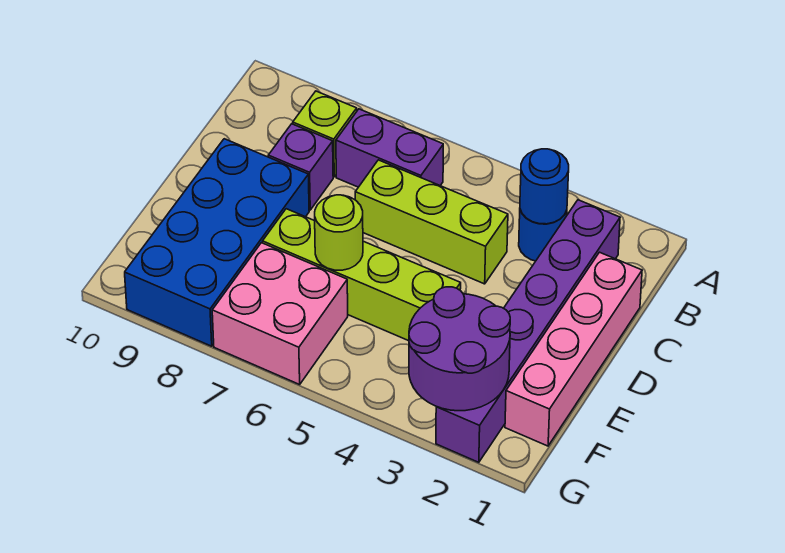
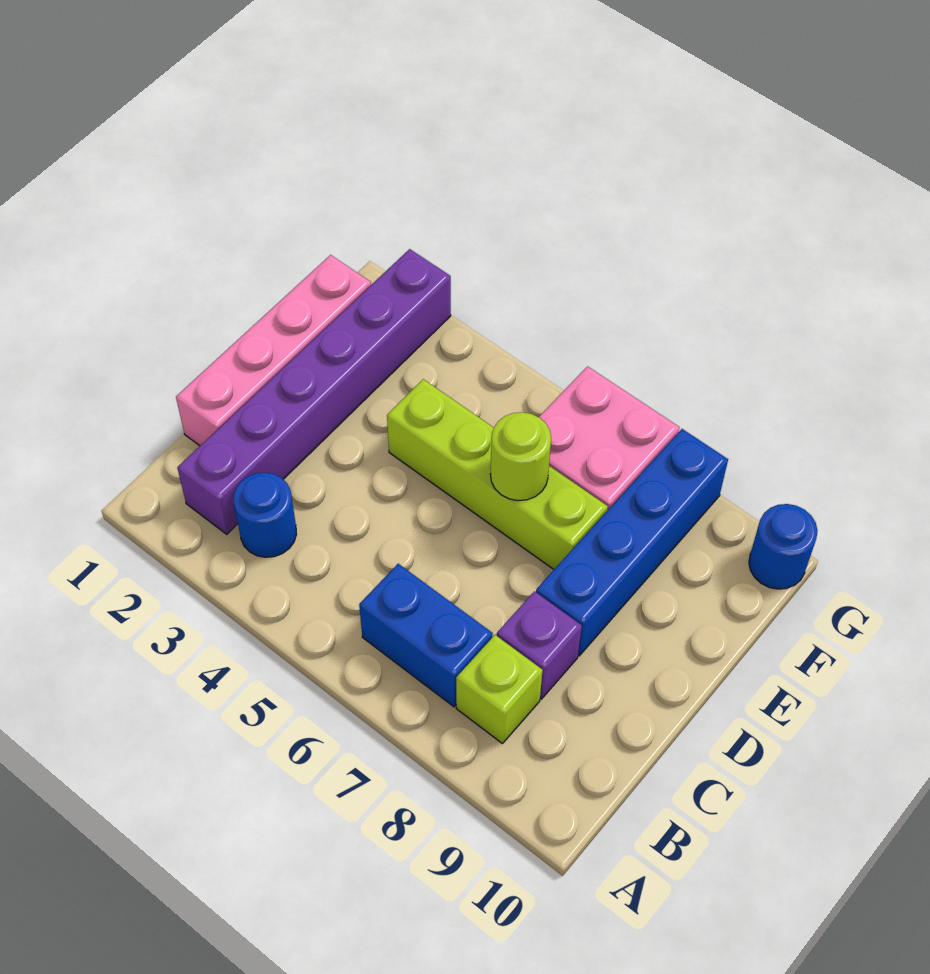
blue 1x1 round brick [520,149,569,224] -> blue 1x1 round brick moved to [749,504,818,589]
purple 1x2 brick [336,109,443,187] -> blue 1x2 brick [359,564,493,707]
lime 1x3 brick [355,160,508,284] -> none
blue 2x4 brick [125,139,309,346] -> blue 1x4 brick [536,429,728,656]
purple 2x2 round brick [409,287,510,411] -> none

